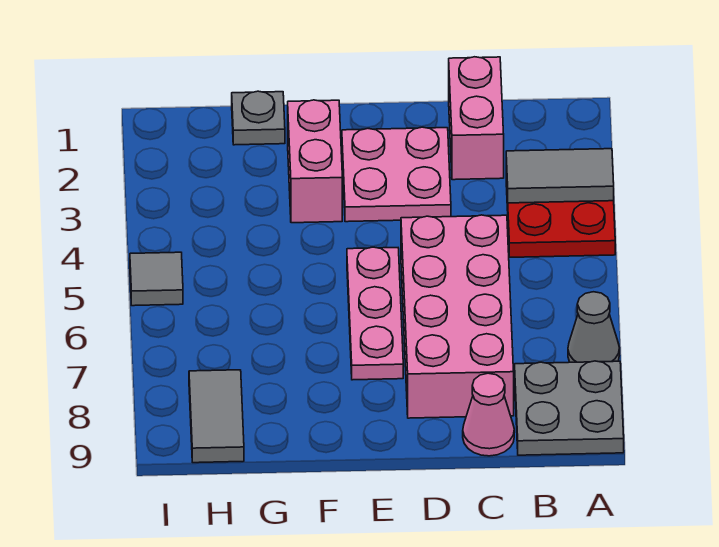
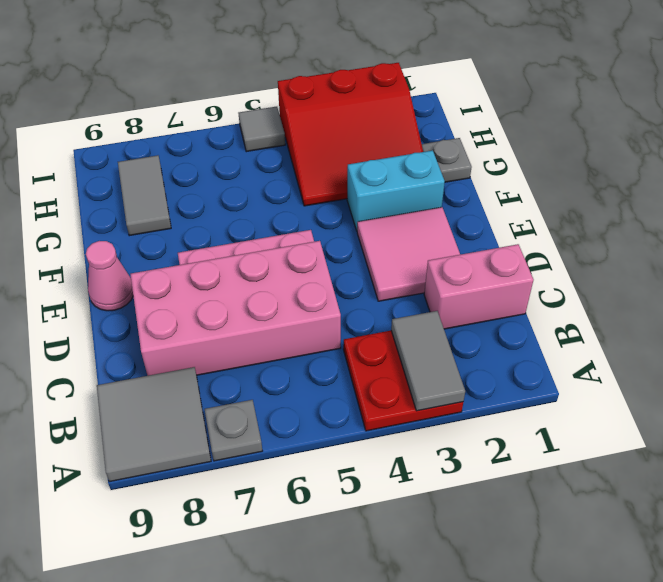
grey 1x1 cone [568,292,620,362] -> grey 1x1 plate [205,400,262,461]
grey 2x2 plate [515,361,624,455] -> grey 2x2 tile [97,367,211,482]
pink 1x1 cone [463,373,514,456] -> pink 1x1 cone moved to [86,241,133,311]
pink 2x2 plate [342,127,451,222] -> pink 2x2 tile [357,207,460,301]
pink 1x2 brick [288,100,342,223] -> cyan 1x2 brick [347,150,445,231]
none -> red 3x3 slope [278,63,423,206]
grey 1x2 tile [189,370,244,463] -> grey 1x2 tile turned to [118,155,171,236]

